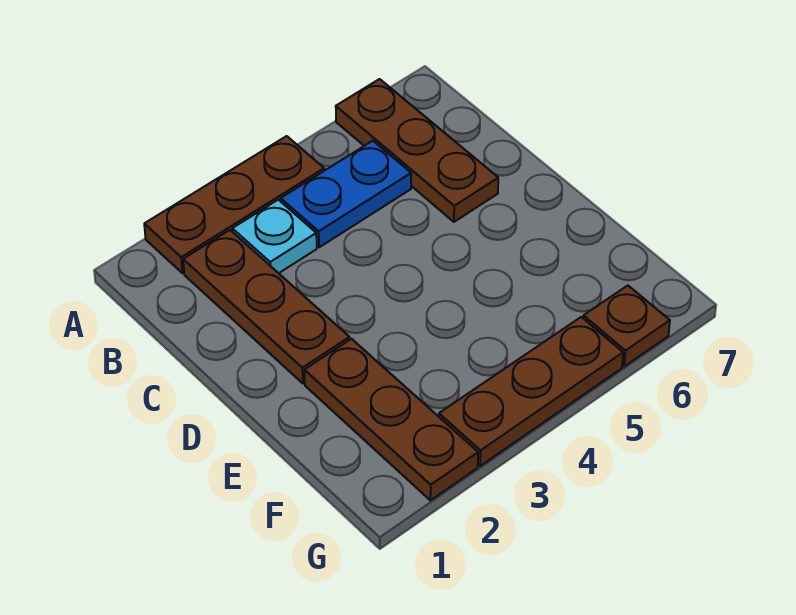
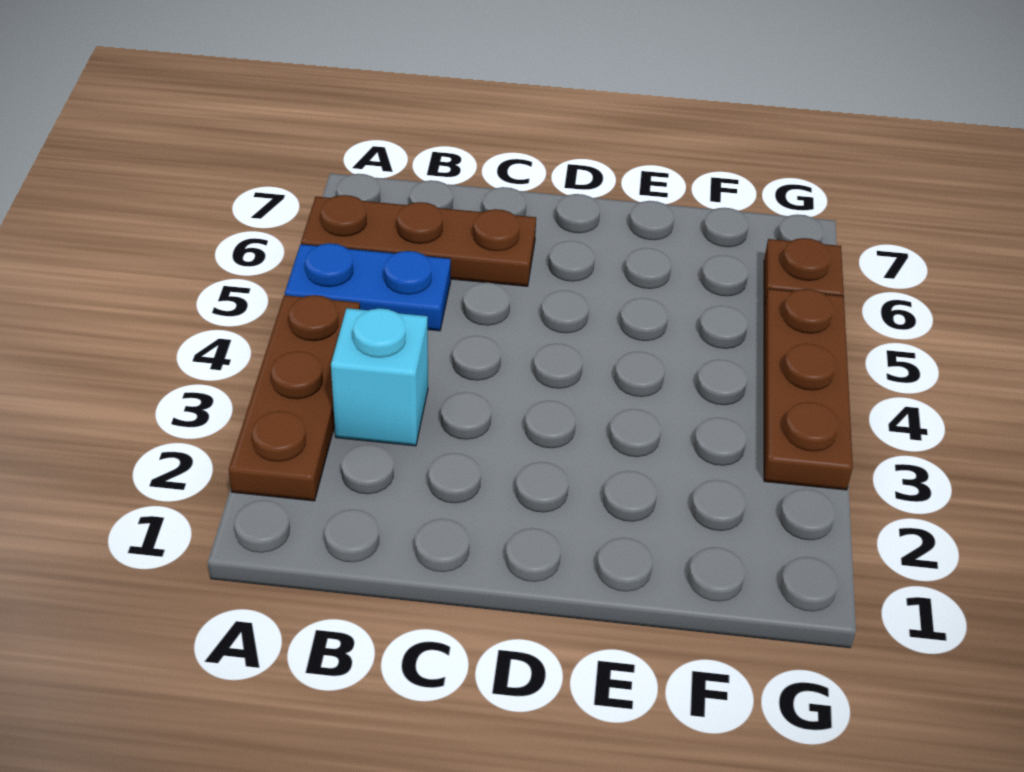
brown 1x3 plate [183,230,350,383] -> none
cyan 1x1 plate [232,200,317,273] -> cyan 1x1 brick [331,308,428,446]
blue 1x2 plate [281,141,411,247] -> blue 1x2 plate turned to [285,243,451,331]
brown 1x3 plate [304,339,478,500] -> none

